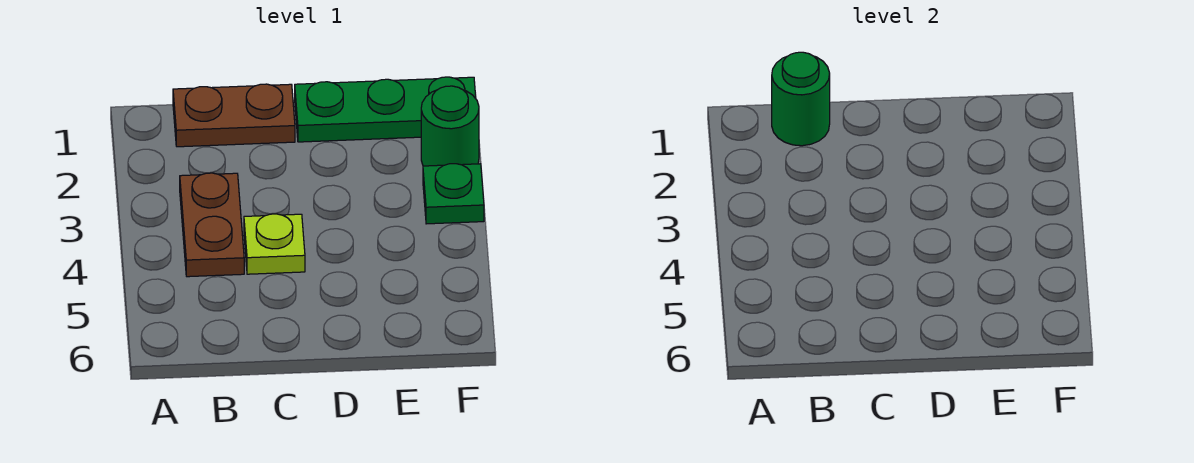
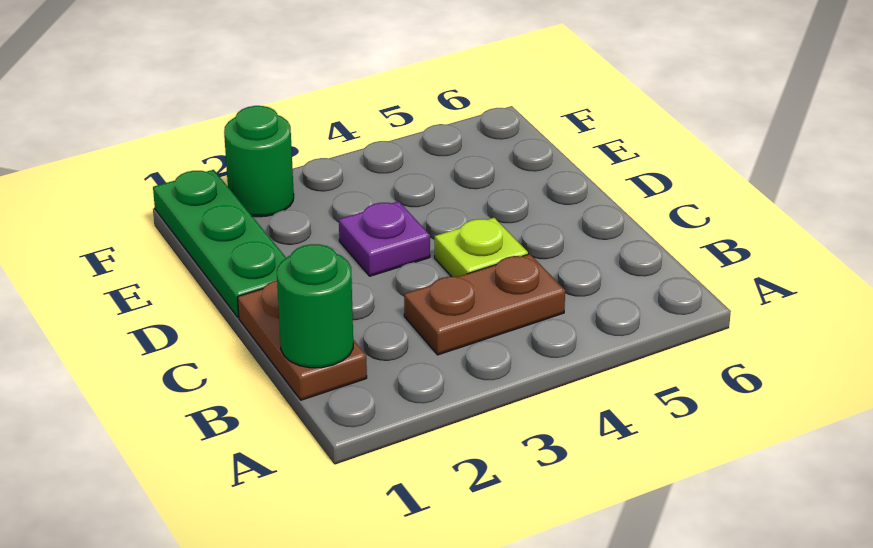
none -> purple 1x1 plate [339,201,430,276]
green 1x1 plate [423,164,484,224] -> none

